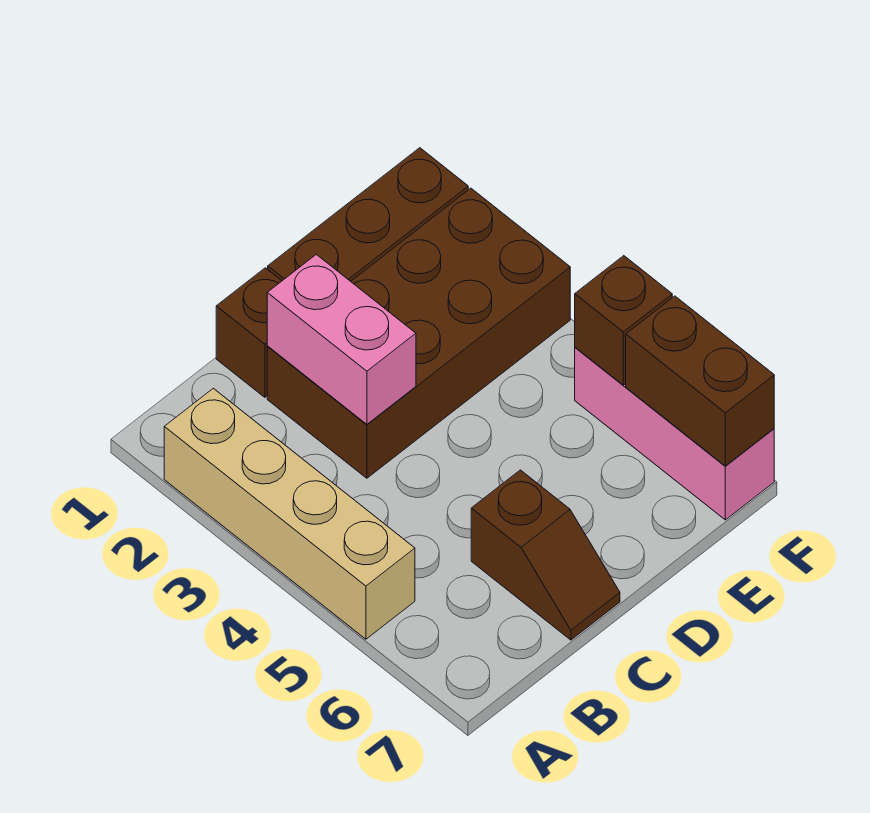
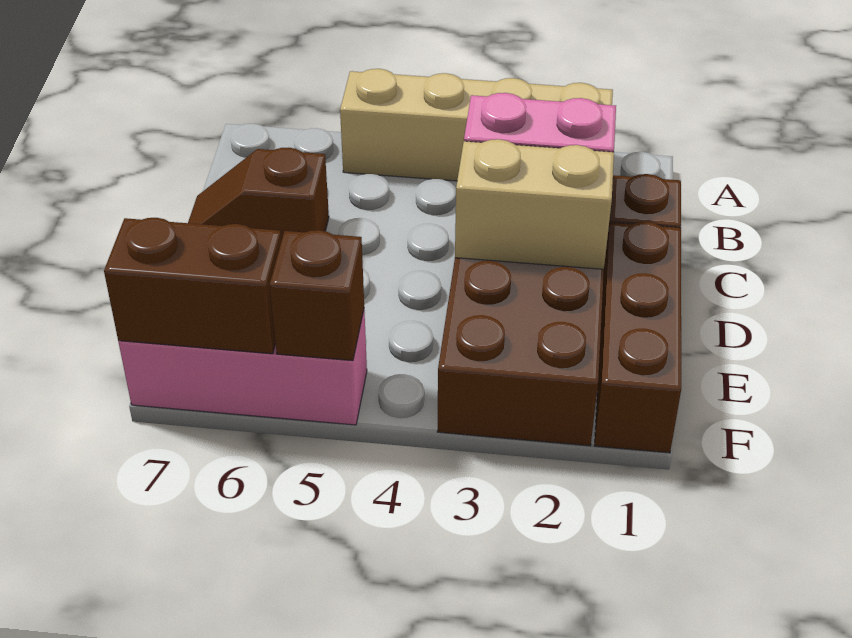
none -> tan 1x2 brick [455,139,614,269]

